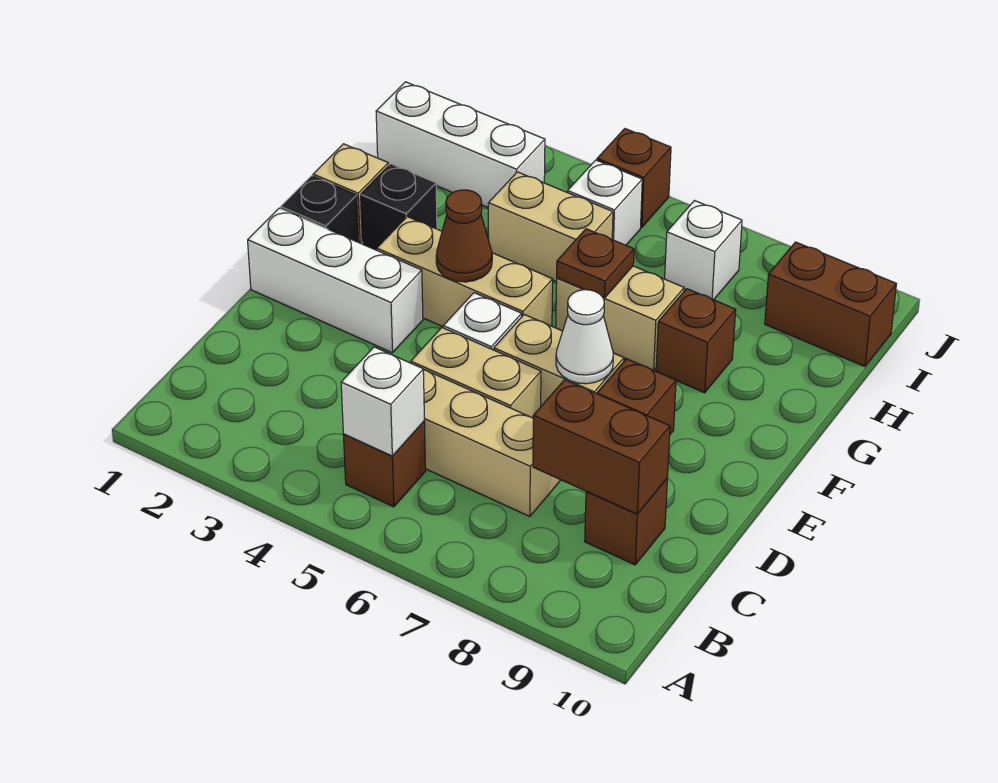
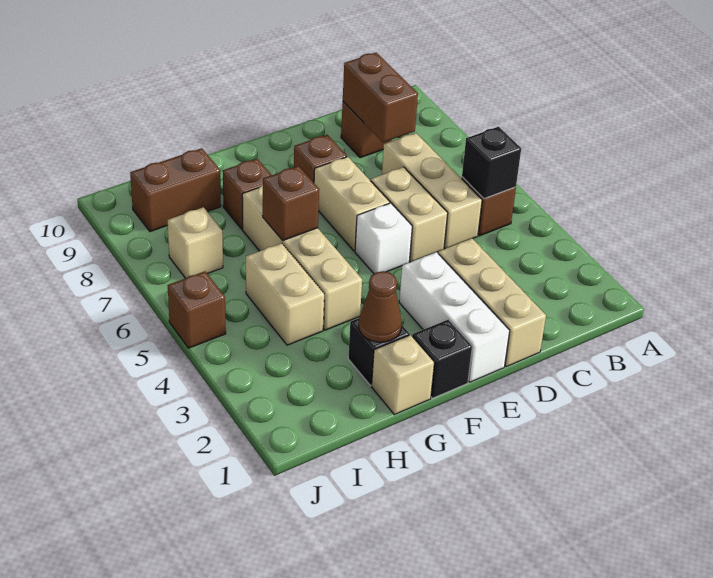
white 1x1 brick [341,347,424,456] -> black 1x1 brick [462,127,521,199]
white 1x1 cone [556,290,613,384] -> none
tan 1x3 brick [377,217,553,327] -> tan 1x3 brick moved to [438,238,546,367]
brown 1x1 cone [436,190,492,282] -> brown 1x1 cone moved to [359,271,402,342]
tan 1x2 brick [556,266,684,370] -> tan 1x4 brick [242,185,362,330]
brown 1x1 plate [557,229,634,298] -> brown 1x1 brick [263,166,319,241]
white 1x3 brick [376,82,545,207] -> none
white 1x1 brick [568,160,642,245] -> none
white 1x1 brick [665,201,742,300] -> tan 1x1 brick [167,207,223,278]
brown 1x2 brick [765,242,896,366] -> brown 1x2 brick turned to [130,148,221,232]

